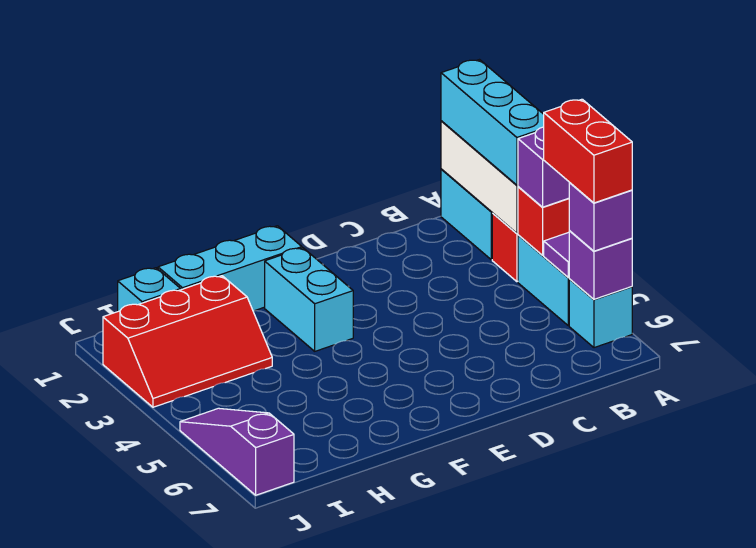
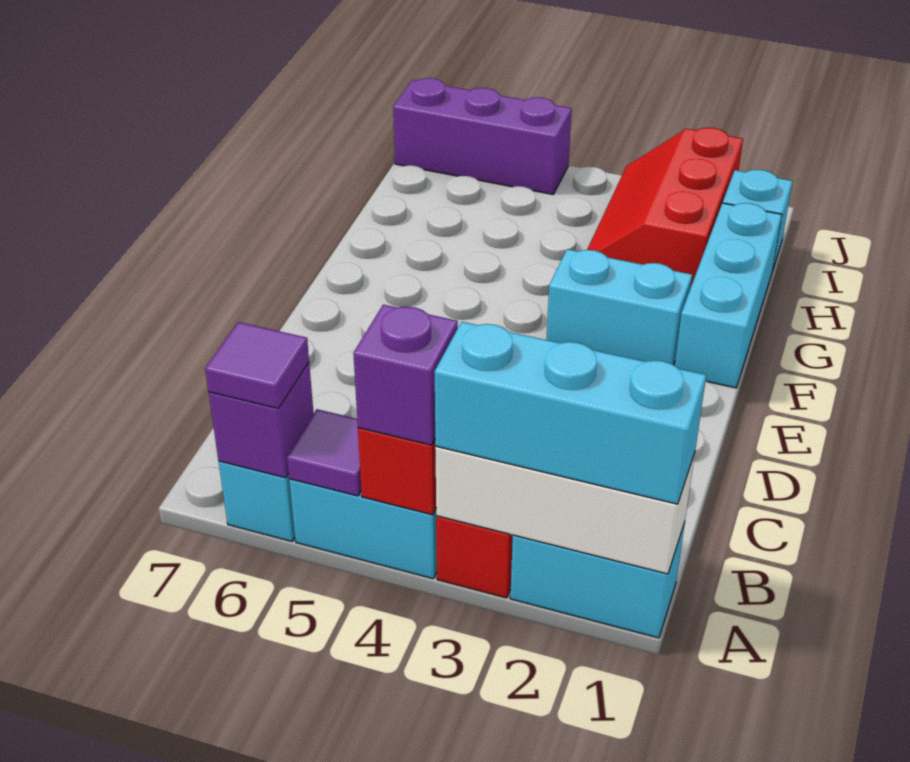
red 1x2 brick [544,99,632,203] -> none
purple 1x1 brick [569,183,632,251] -> purple 1x1 tile [205,322,309,408]
purple 1x3 slope [180,408,294,495] -> purple 1x3 brick [393,78,572,194]

